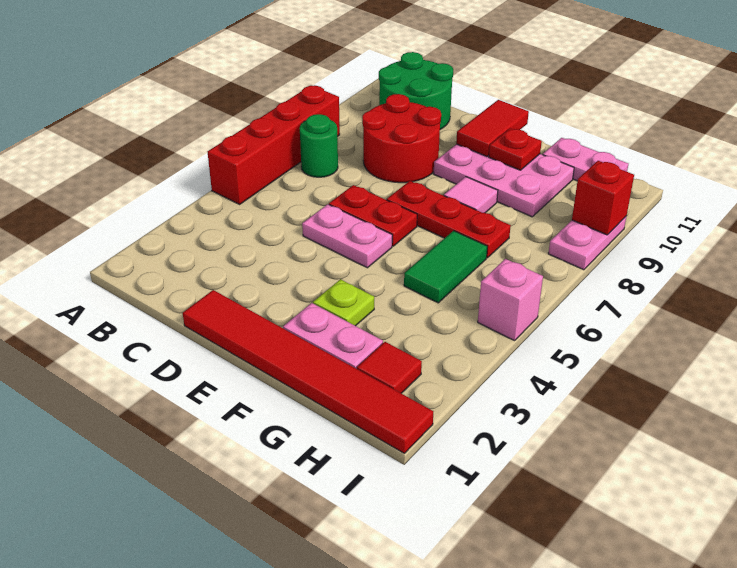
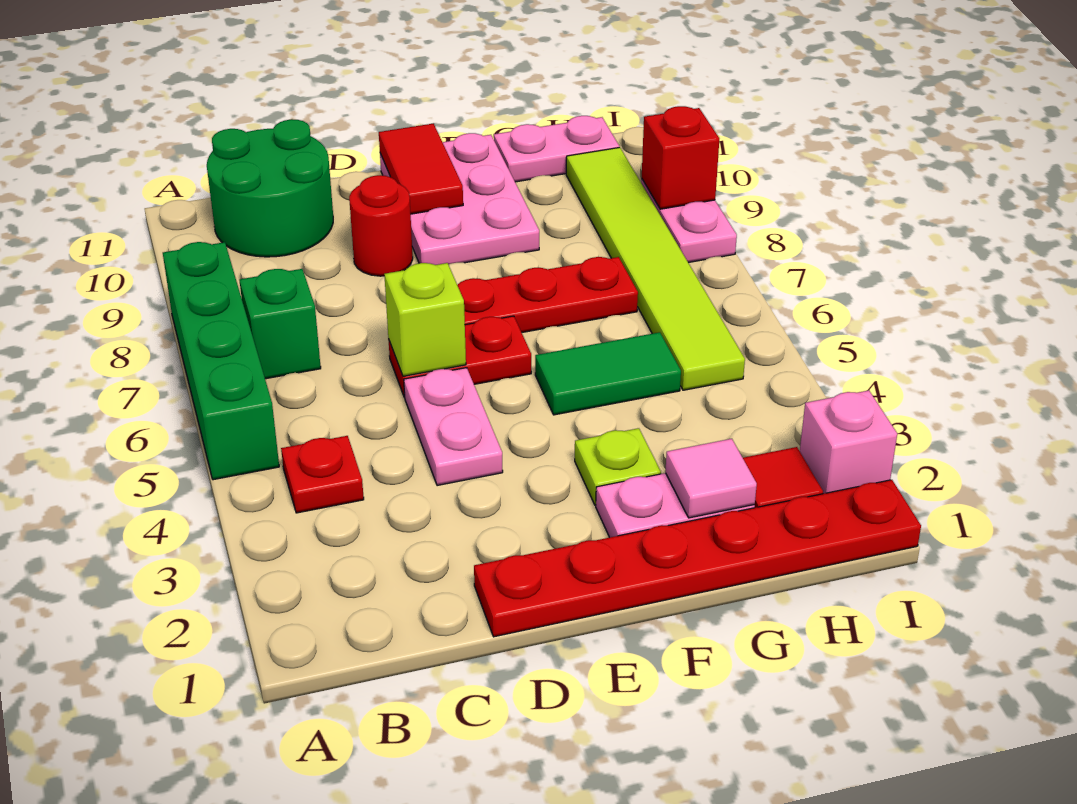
red 1x4 brick [208,85,340,204] -> green 1x4 brick [163,242,279,480]
green 1x1 round brick [300,114,338,177] -> green 1x1 brick [240,269,321,379]
red 2x2 round brick [362,94,441,183] -> red 1x1 round brick [349,175,413,276]
red 1x6 tile [183,290,433,453] -> red 1x6 plate [474,480,921,637]
pink 1x2 plate [302,204,392,268] -> pink 1x2 plate turned to [404,368,503,486]
none -> lime 1x1 brick [384,263,466,376]
pink 2x3 plate [434,144,574,217] -> pink 2x3 plate turned to [380,133,539,265]
pink 1x1 tile [444,177,498,213] -> pink 1x1 tile moved to [665,439,757,518]
red 1x1 plate [489,129,542,170] -> red 1x1 plate moved to [281,436,364,513]
green 1x2 tile [404,231,487,303] -> green 1x2 tile turned to [535,332,681,415]
none -> lime 1x6 tile [566,147,745,390]
pink 1x1 brick [478,259,543,341] -> pink 1x1 brick moved to [800,390,897,494]

